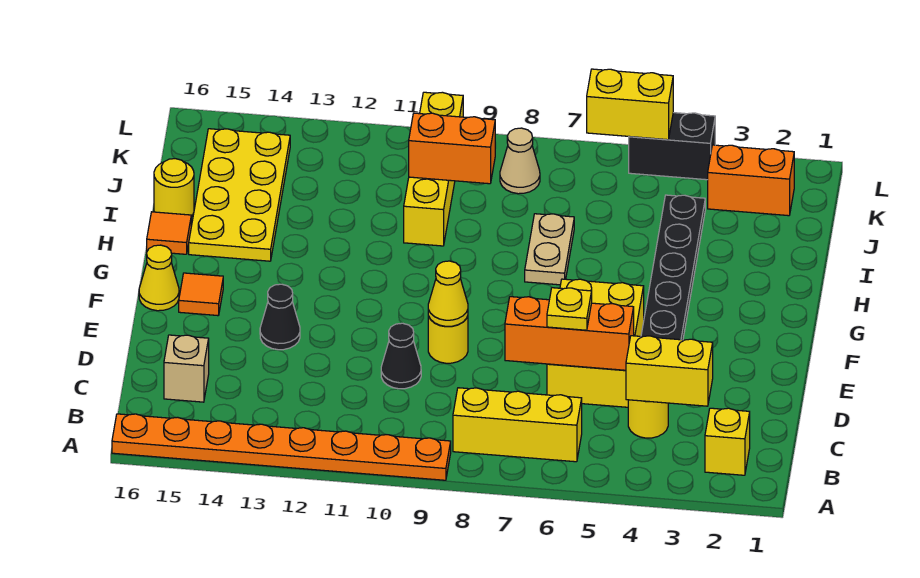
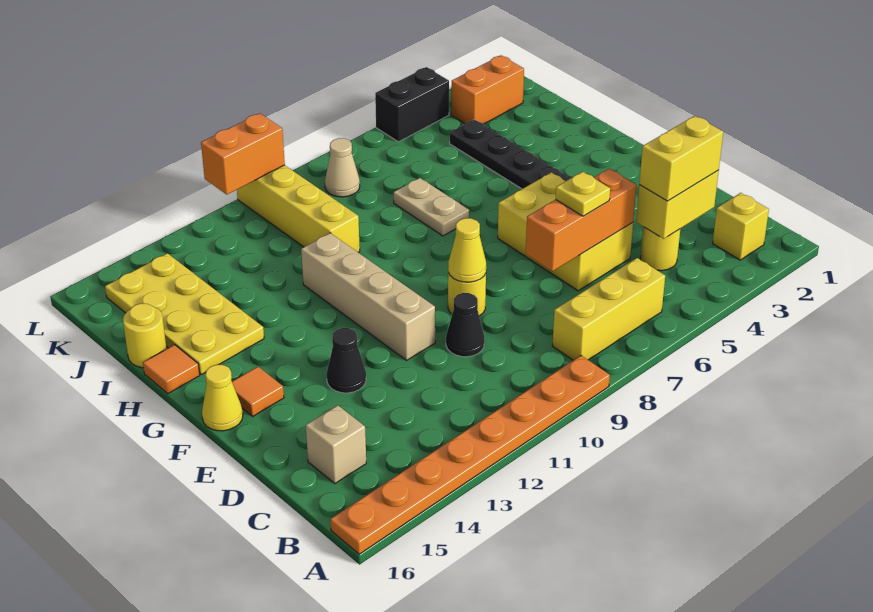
none -> tan 1x4 brick [301,233,435,360]
orange 1x2 brick [409,113,495,184] -> orange 1x2 brick moved to [201,113,285,194]
yellow 1x2 brick [587,69,673,140] -> yellow 1x2 brick moved to [639,116,723,201]

